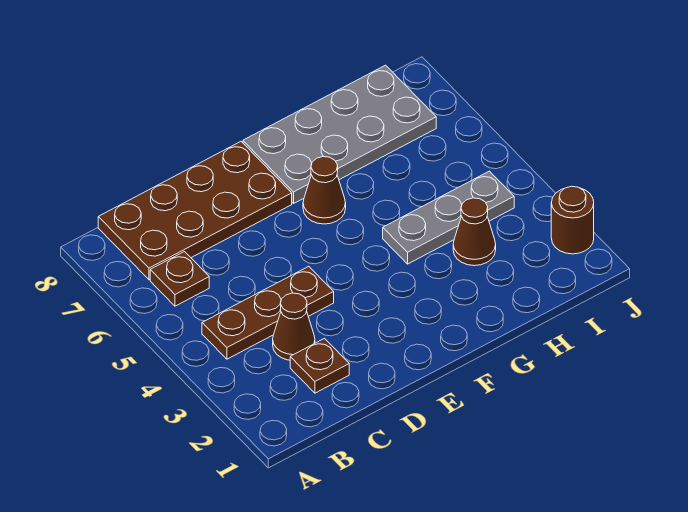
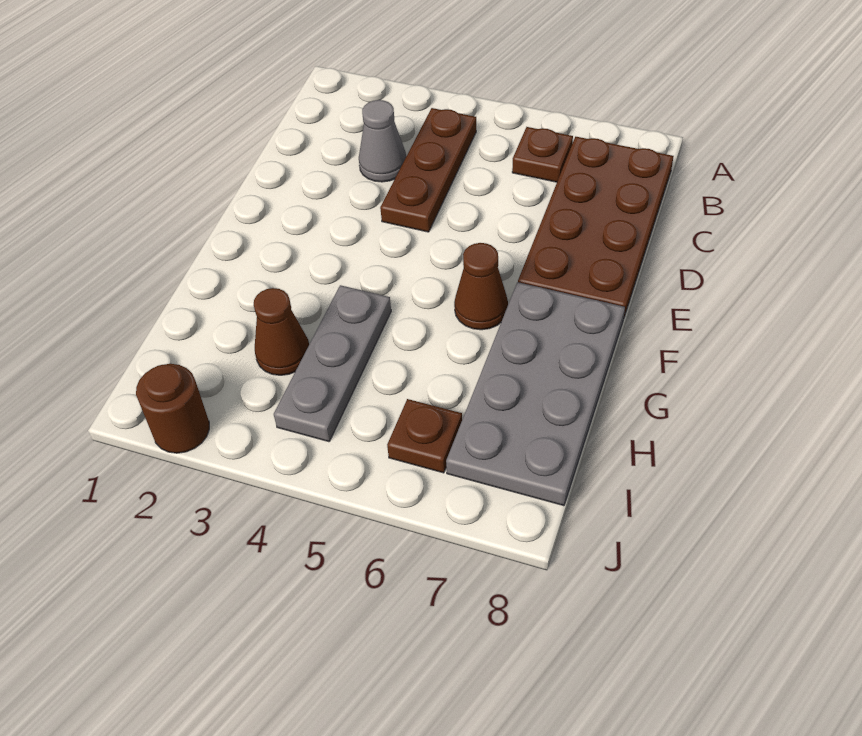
brown 1x1 plate [290,339,349,393] -> brown 1x1 plate moved to [387,399,462,473]
brown 1x1 cone [273,293,315,360] -> grey 1x1 cone [359,100,406,182]

